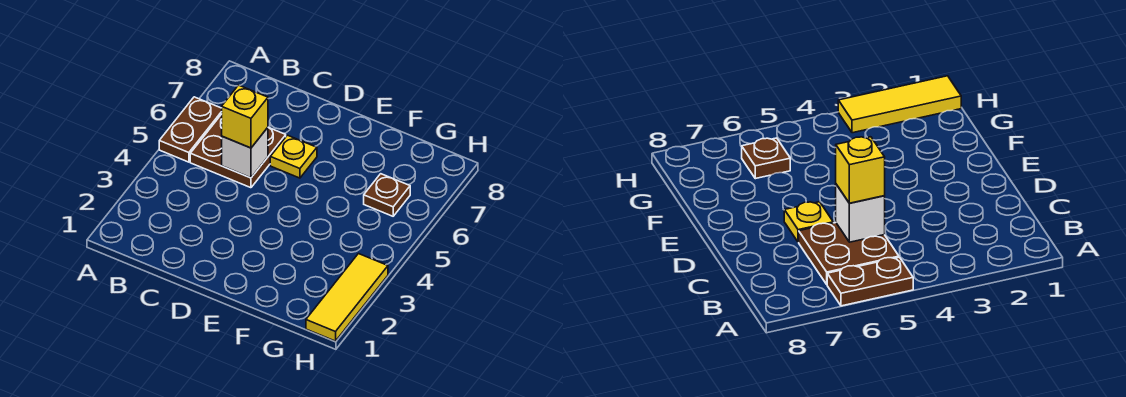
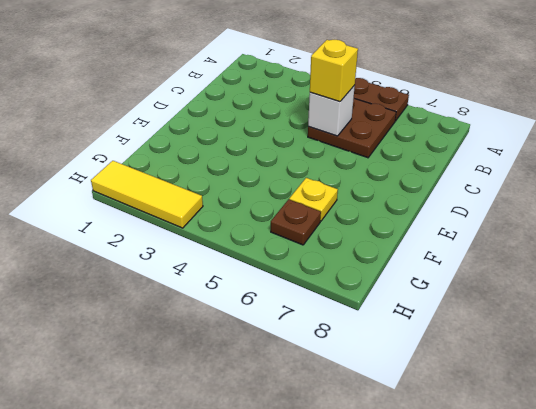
yellow 1x1 plate [270,135,317,178] -> yellow 1x1 plate moved to [289,178,338,221]

